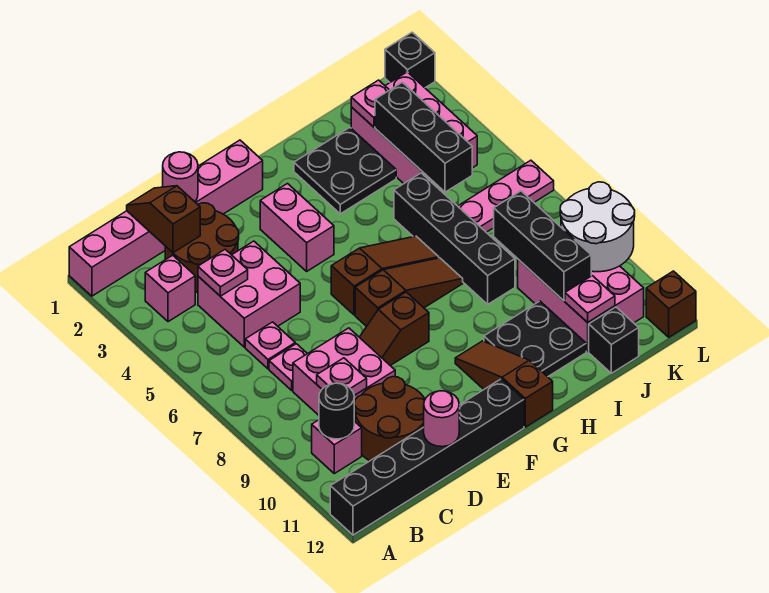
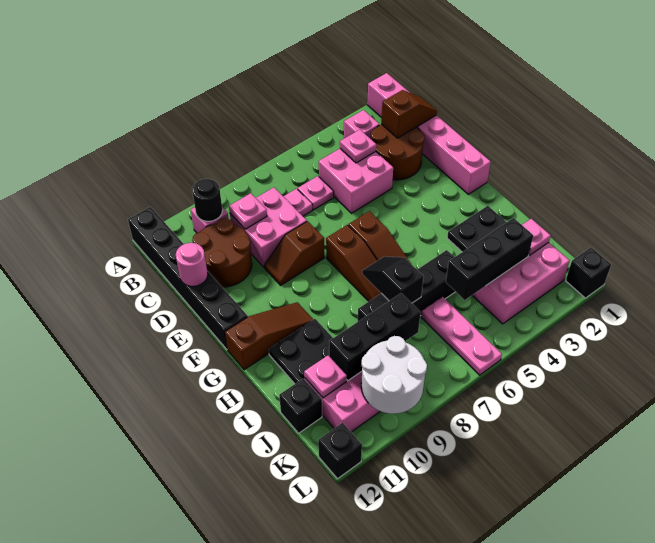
pink 1x1 round brick [163,152,198,202] -> none
brown 1x2 slope [360,292,429,366] -> brown 1x2 slope turned to [264,221,324,285]
pink 1x2 brick [260,184,334,271] -> none
none -> black 1x2 slope [362,256,424,303]
brown 1x1 brick [646,271,696,337] -> black 1x1 brick [318,423,362,479]

